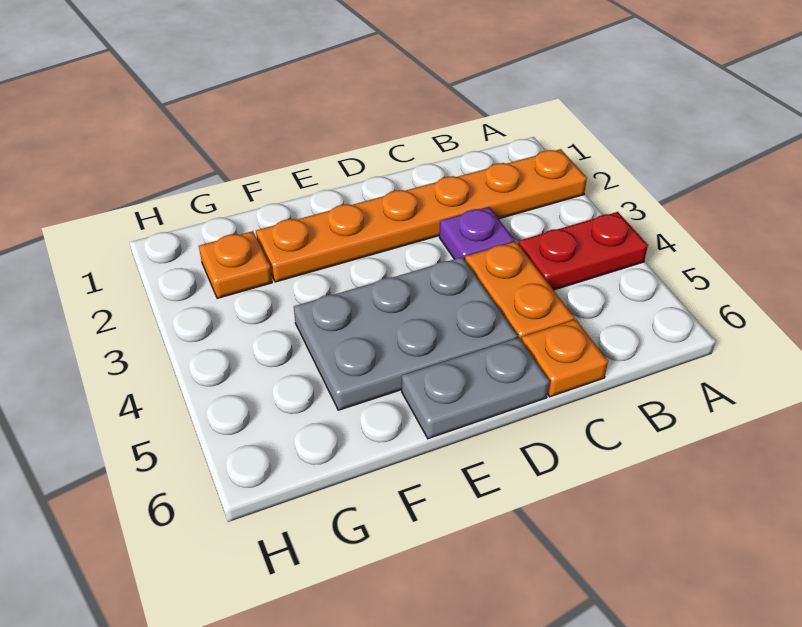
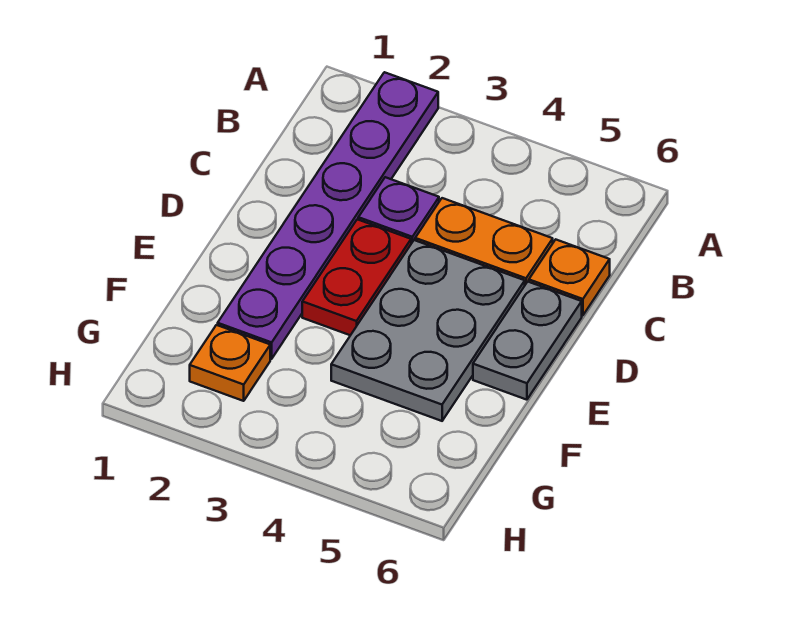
orange 1x6 plate [256,149,587,282] -> purple 1x6 plate [218,72,438,359]
red 1x2 plate [518,212,648,290] -> red 1x2 plate moved to [302,219,411,335]

